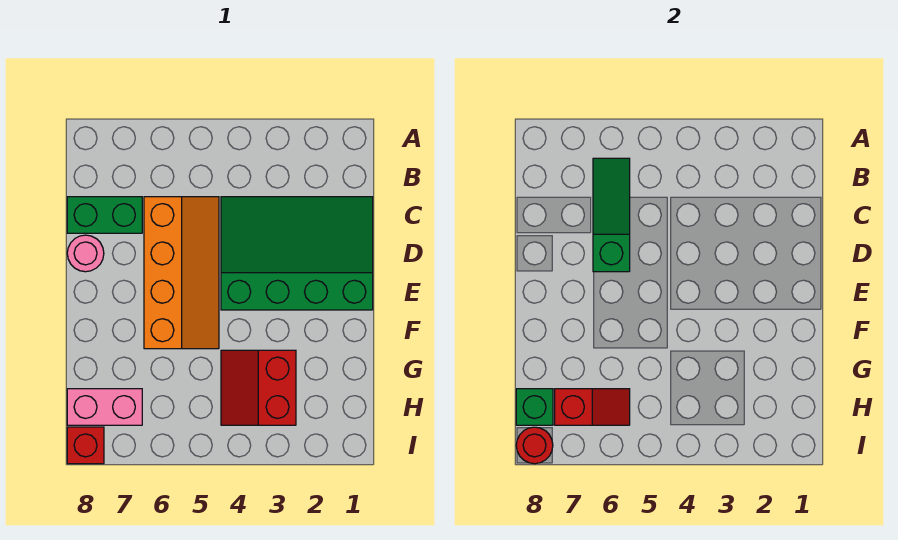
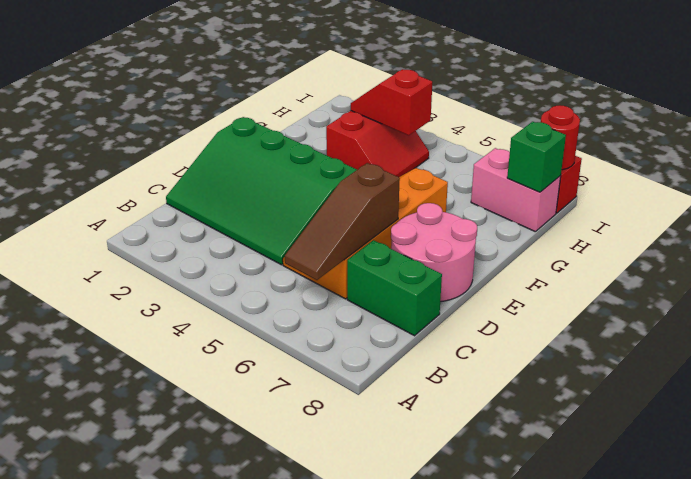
green 1x3 slope [593,158,630,272] -> brown 1x3 slope [284,163,400,280]
pink 1x1 round brick [67,235,104,272] -> pink 2x2 round brick [391,203,477,302]
red 1x2 slope [555,389,630,425] -> red 1x2 slope moved to [351,69,432,135]

